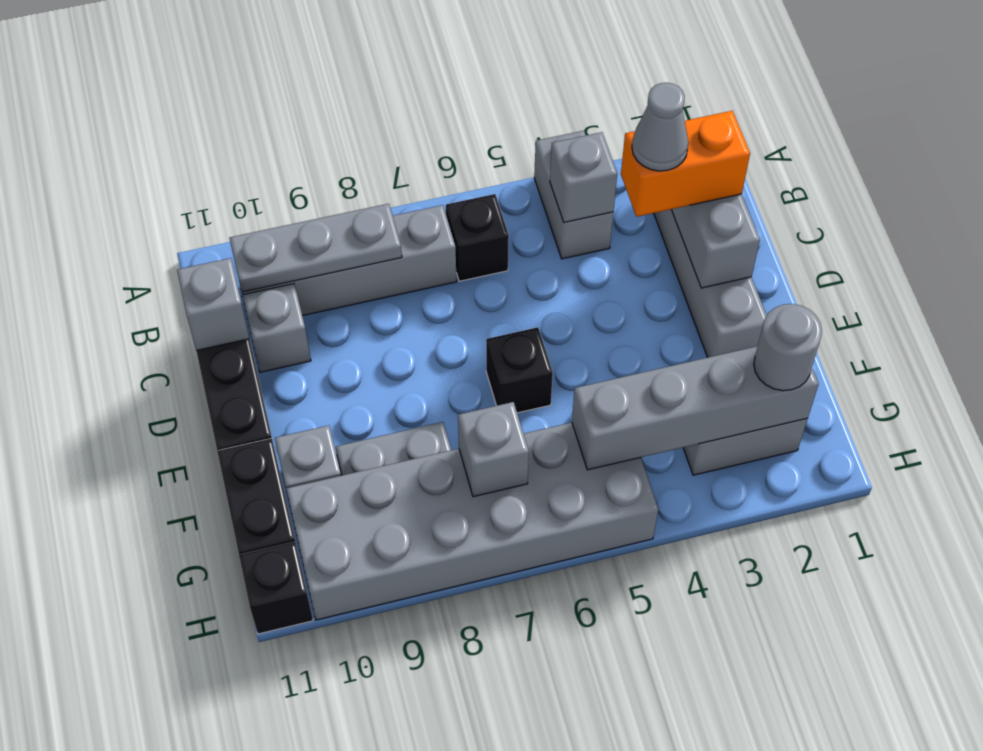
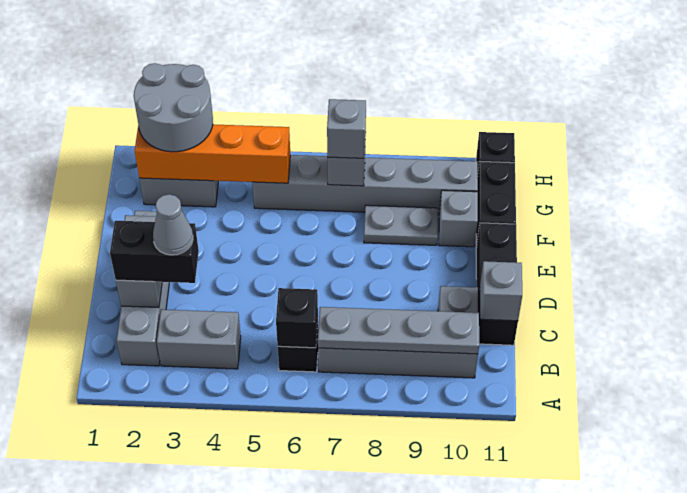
grey 1x2 brick [534,131,613,259] -> grey 1x2 brick turned to [157,309,241,369]
grey 1x1 brick [550,132,617,223] -> grey 1x1 brick moved to [327,99,366,158]
grey 1x3 plate [230,204,402,292] -> grey 1x4 plate [318,307,479,354]
orange 1x2 brick [621,111,750,217] -> black 1x2 brick [110,221,199,283]
black 1x1 brick [486,327,553,413] -> black 1x1 brick moved to [276,288,318,348]
grey 1x4 brick [572,346,819,470] -> orange 1x4 brick [135,124,290,183]
grey 1x1 round brick [754,304,822,391] -> grey 2x2 round brick [134,63,213,152]
grey 2x6 brick [286,422,658,620] -> grey 1x6 brick [252,155,478,215]

